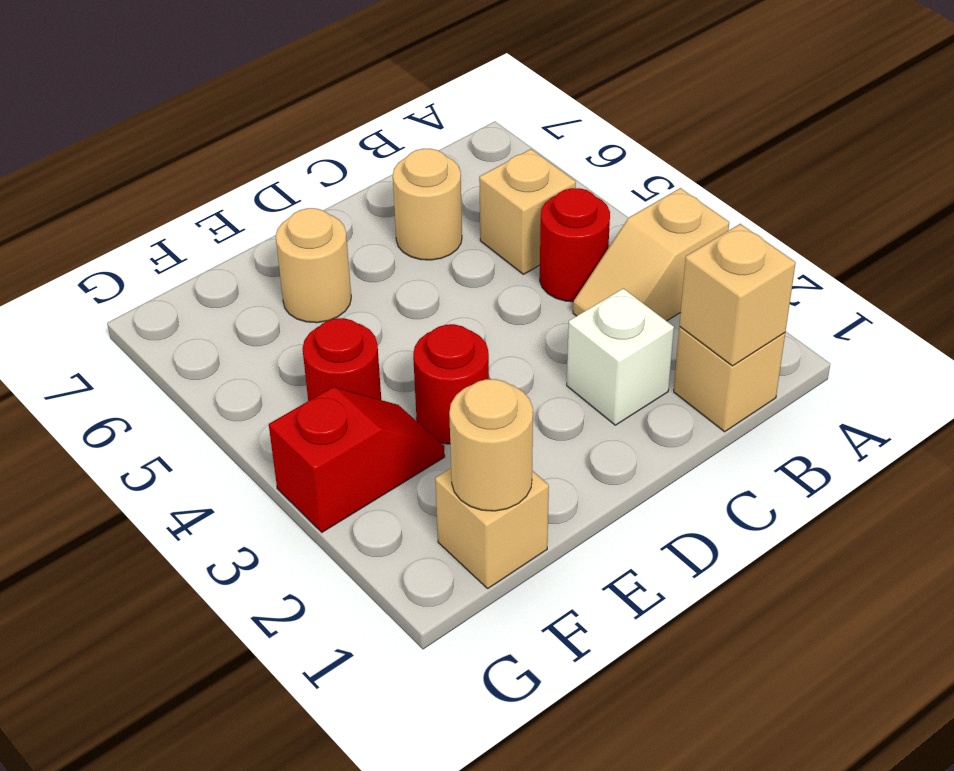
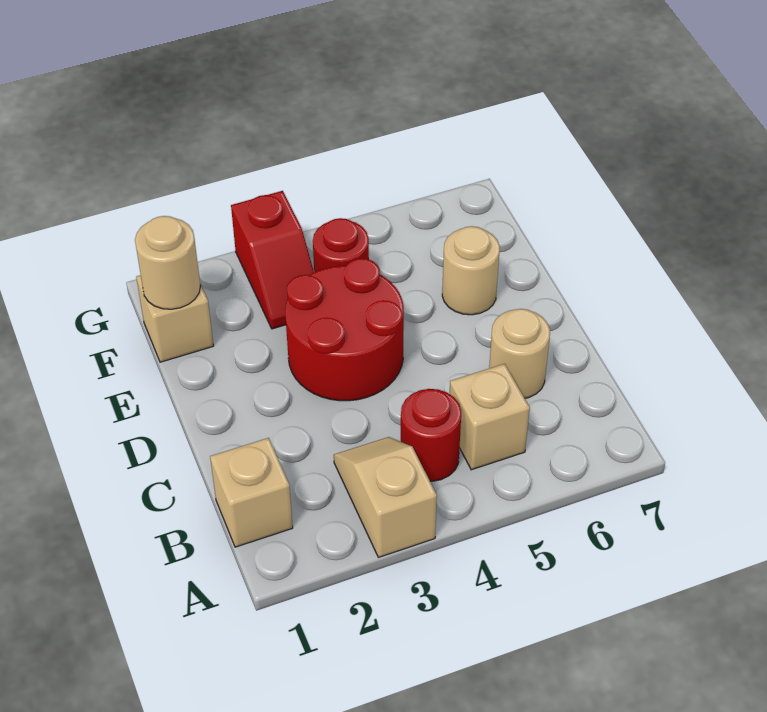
tan 1x1 brick [679,224,796,366] -> none
white 1x1 brick [567,289,674,425] -> none
red 1x1 round brick [413,324,489,444] -> red 2x2 round brick [285,258,404,401]

